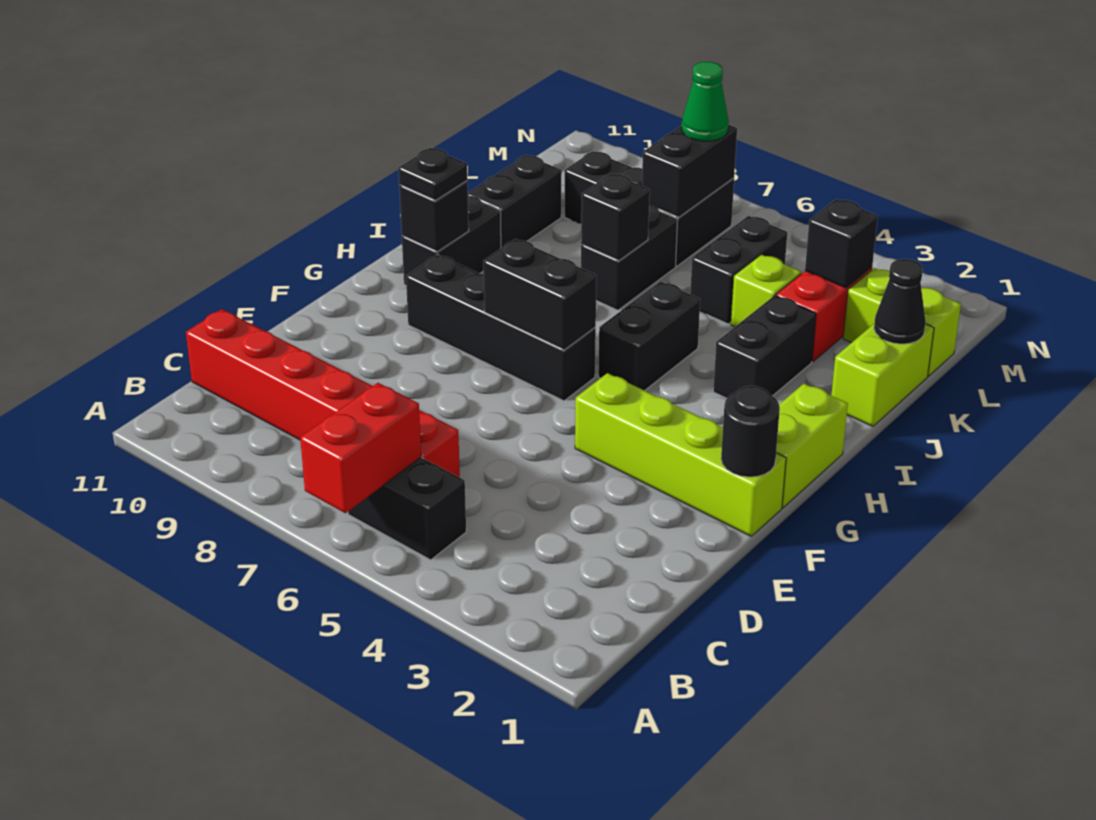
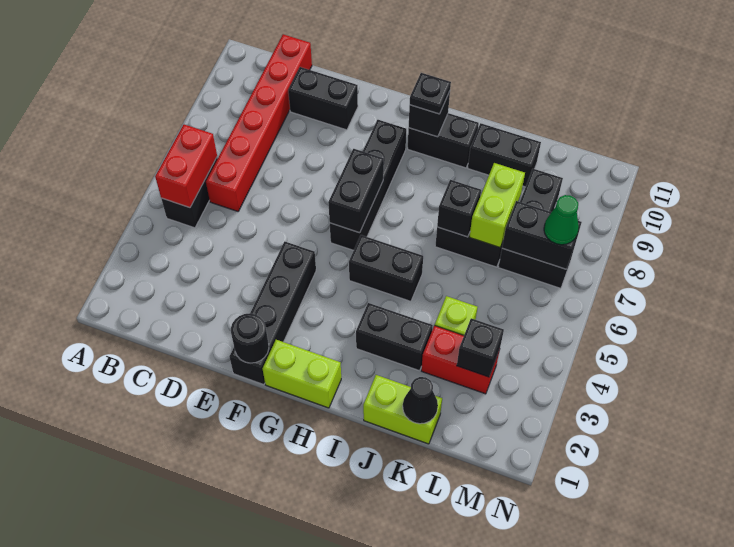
red 1x2 brick [300,383,421,513] -> red 1x2 brick turned to [155,125,217,208]
lime 1x4 brick [575,373,786,536] -> black 1x4 brick [230,242,316,385]
black 1x2 brick [690,216,787,324] -> black 1x2 brick moved to [288,67,358,130]
lime 1x2 brick [843,268,961,376] -> lime 1x2 brick moved to [469,163,525,247]

